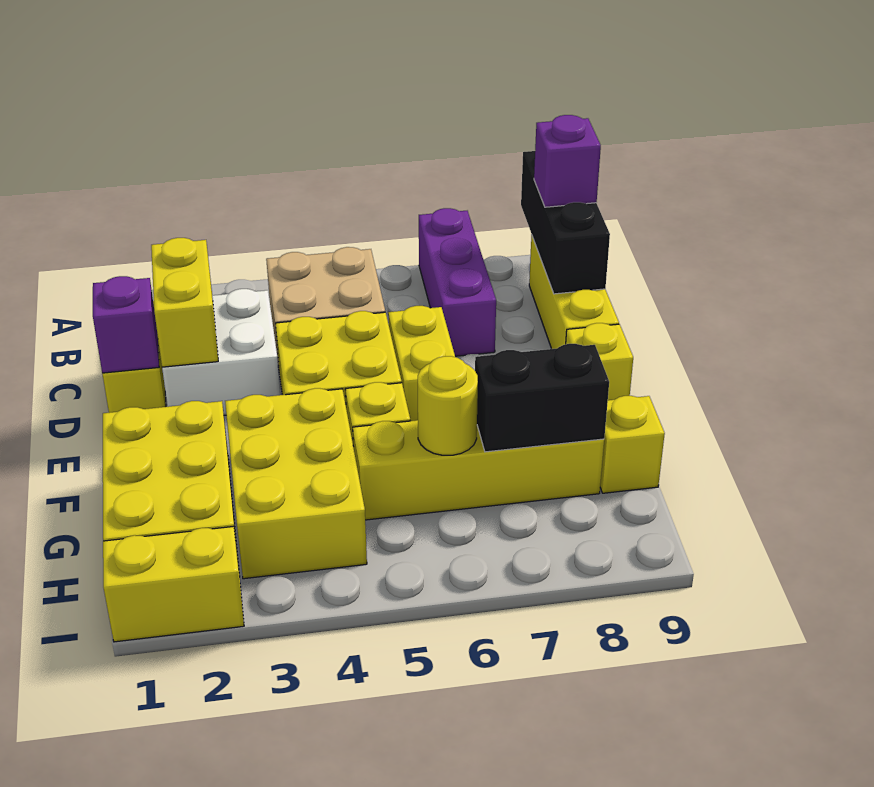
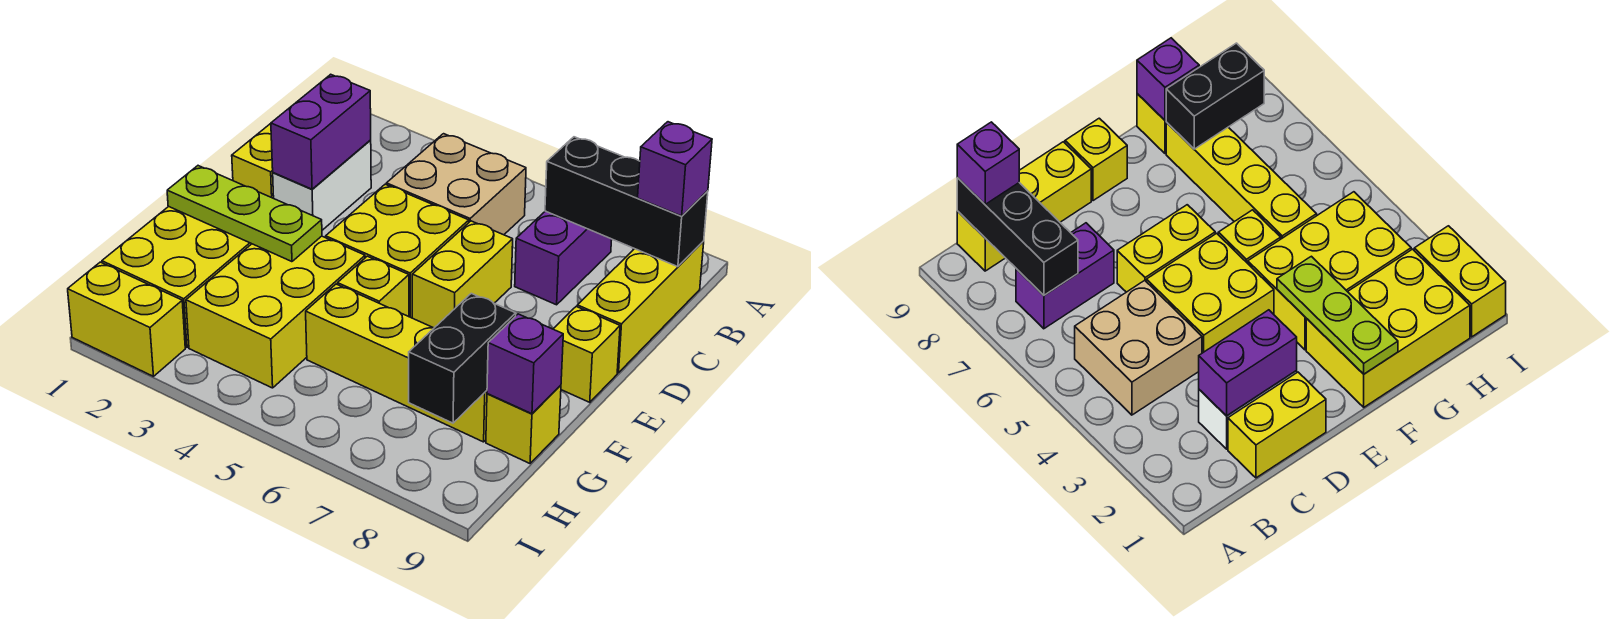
purple 1x3 brick [419,208,496,356] -> purple 1x2 brick [515,211,612,305]
black 1x3 brick [521,151,610,294] -> black 1x3 brick turned to [545,137,708,267]
white 2x2 brick [162,289,280,415] -> white 1x2 brick [273,140,371,230]
yellow 1x2 brick [151,238,218,367] -> purple 1x2 brick [271,74,371,189]
purple 1x1 brick [93,276,159,373] -> purple 1x1 brick moved to [487,314,563,414]
none -> lime 1x3 plate [167,166,322,262]
yellow 1x1 round brick [418,356,478,455] -> none
black 1x2 brick [475,344,609,452] -> black 1x2 brick turned to [409,293,516,423]

